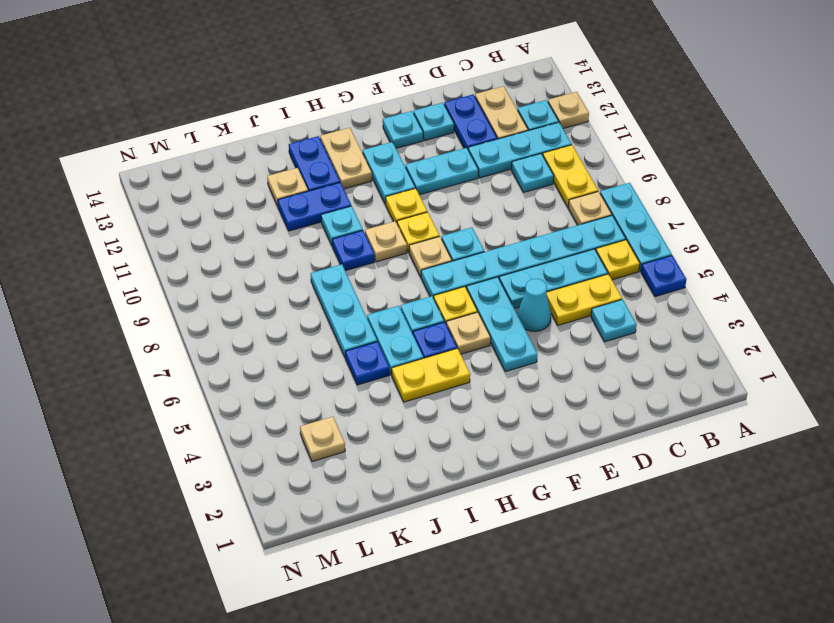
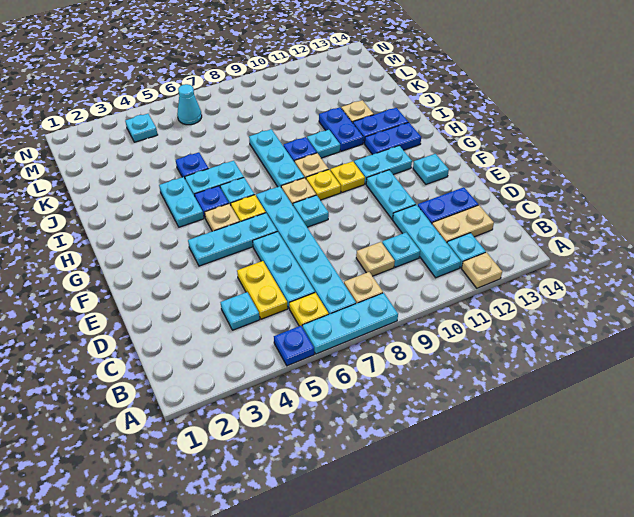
yellow 1x2 plate [543,145,598,207] -> none
cyan 1x1 cone [518,279,551,331] -> cyan 1x1 cone moved to [177,84,202,125]
cyan 1x1 plate [414,103,454,140] -> cyan 1x1 plate moved to [125,114,158,142]
yellow 1x2 plate [392,348,470,402] -> cyan 1x2 plate [159,177,204,227]
tan 1x2 plate [320,128,372,189] -> blue 1x2 plate [365,122,421,155]
cyan 1x3 plate [311,264,377,358] -> cyan 1x3 plate turned to [249,129,304,187]
tan 1x1 plate [300,417,345,462] -> tan 1x1 plate moved to [356,242,395,276]

